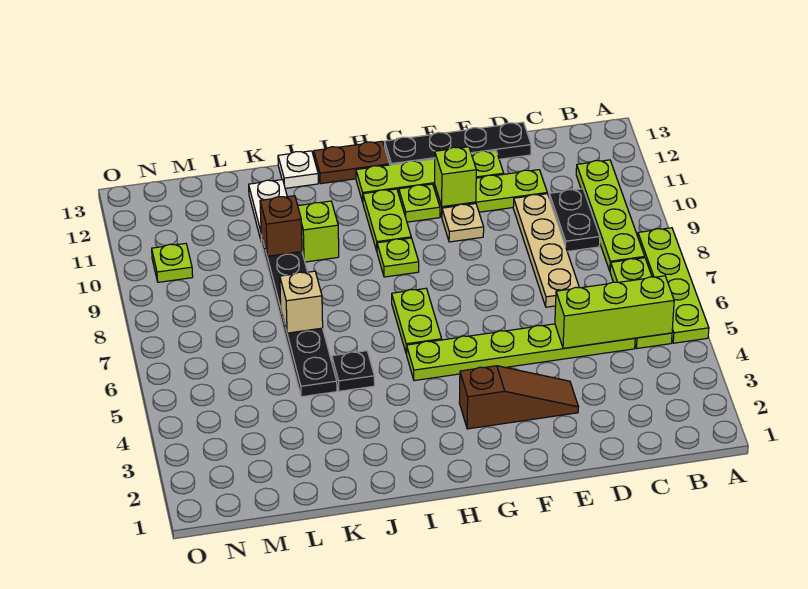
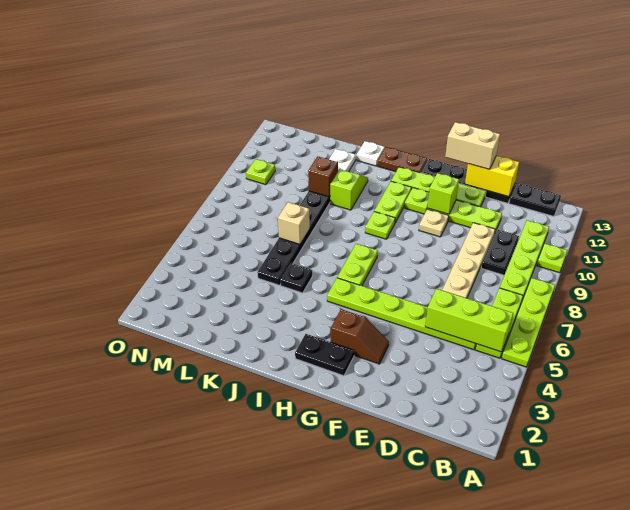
none -> lime 1x1 plate [537,243,567,273]
none -> black 1x2 plate [509,183,561,216]
none -> yellow 1x2 brick [465,156,519,197]
brown 1x3 slope [459,366,578,429] -> brown 1x2 slope [331,309,389,364]
none -> tan 1x2 brick [445,122,500,169]
none -> black 1x2 plate [295,334,354,376]

